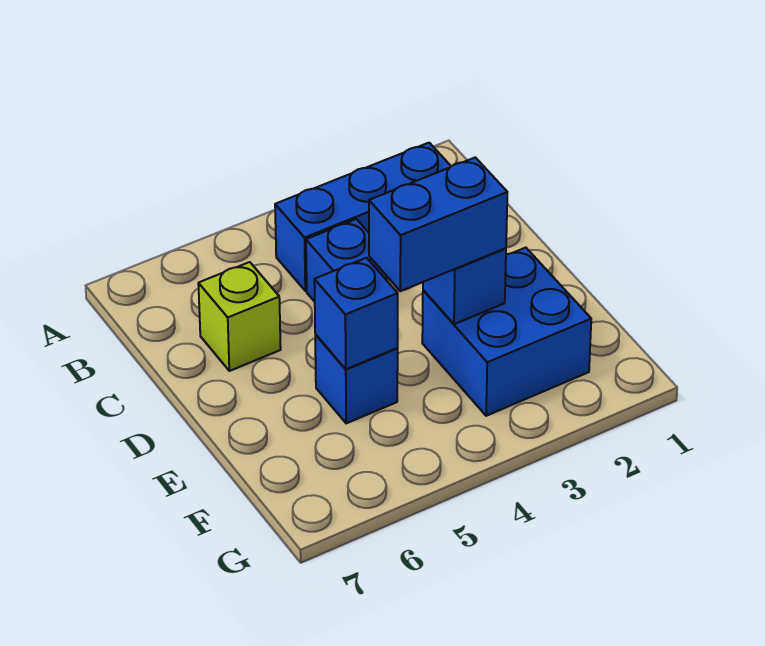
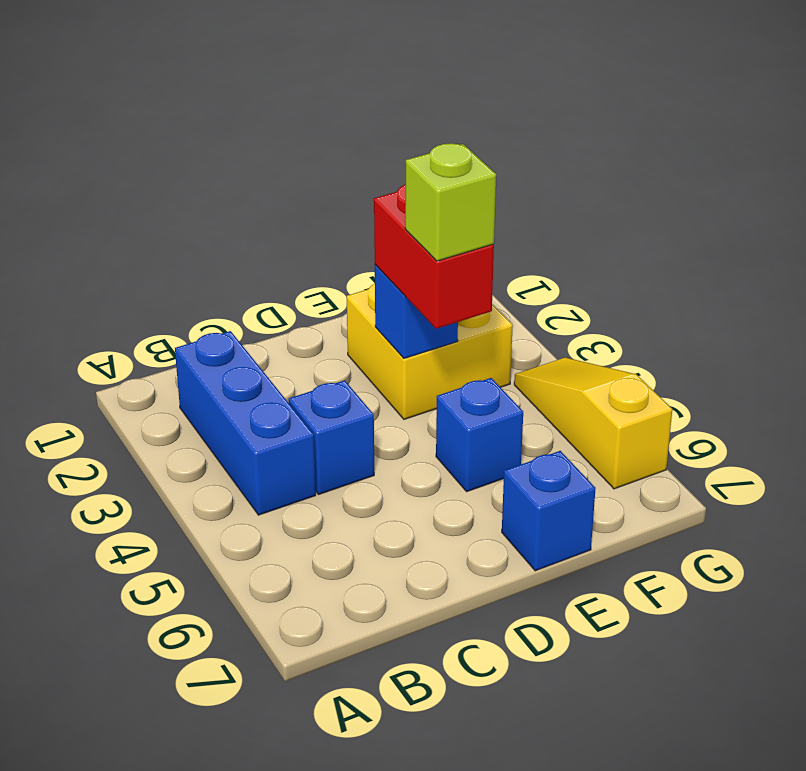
lime 1x1 brick [198,262,281,371] -> lime 1x1 brick moved to [405,143,496,261]
blue 2x2 brick [422,248,591,416] -> yellow 2x2 brick [347,284,513,419]
blue 1x2 brick [369,157,507,291] -> red 1x2 brick [374,184,494,329]
blue 1x1 brick [314,258,398,369] -> blue 1x1 brick moved to [502,451,596,571]
none -> yellow 1x3 slope [514,357,672,489]

